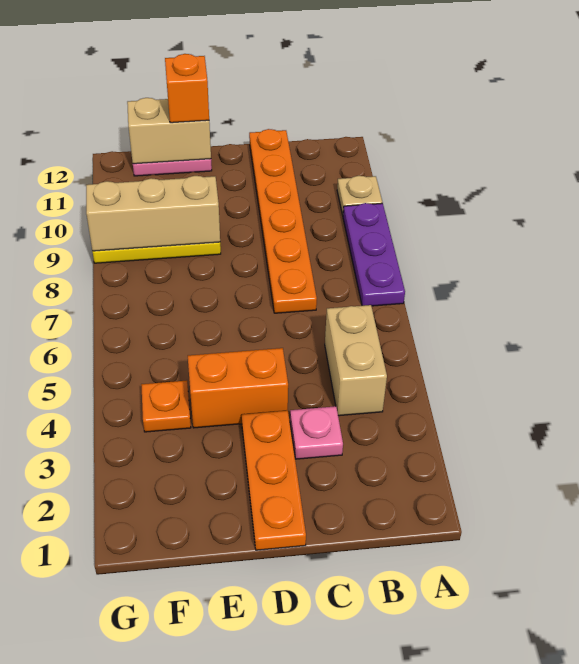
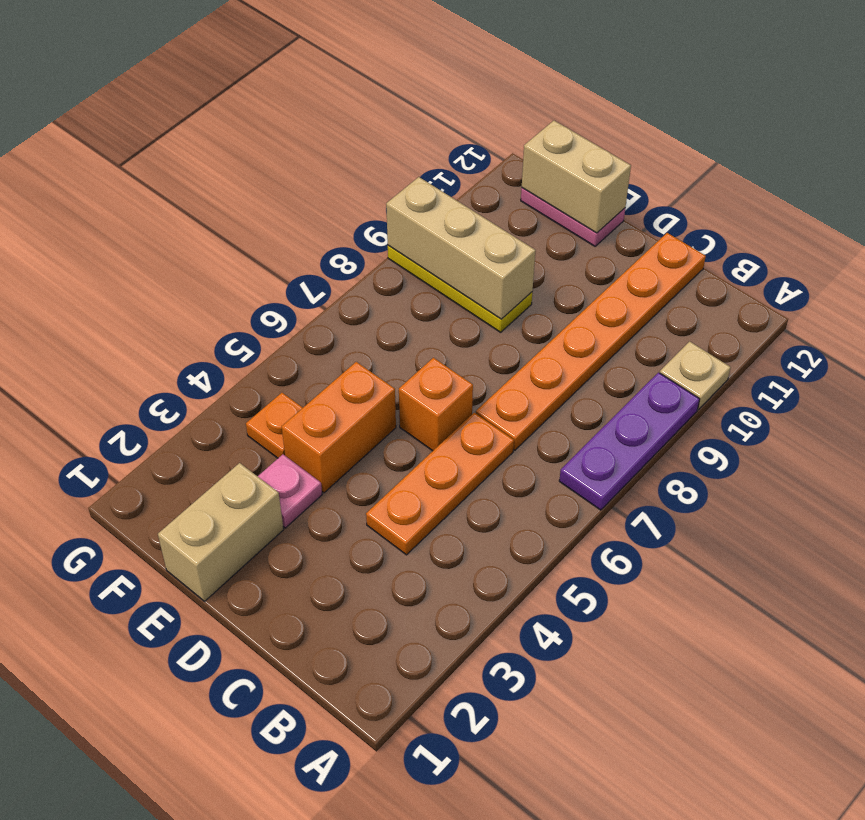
tan 1x2 brick [325,305,387,416] -> tan 1x2 brick moved to [158,463,284,601]
pink 1x1 plate [290,406,343,459] -> pink 1x1 plate moved to [258,454,322,528]
orange 1x3 plate [242,410,306,550] -> orange 1x3 plate moved to [366,413,514,555]
orange 1x2 brick [188,348,288,428] -> orange 1x2 brick turned to [282,362,396,493]
orange 1x1 brick [165,54,209,123] -> orange 1x1 brick moved to [399,358,473,451]

